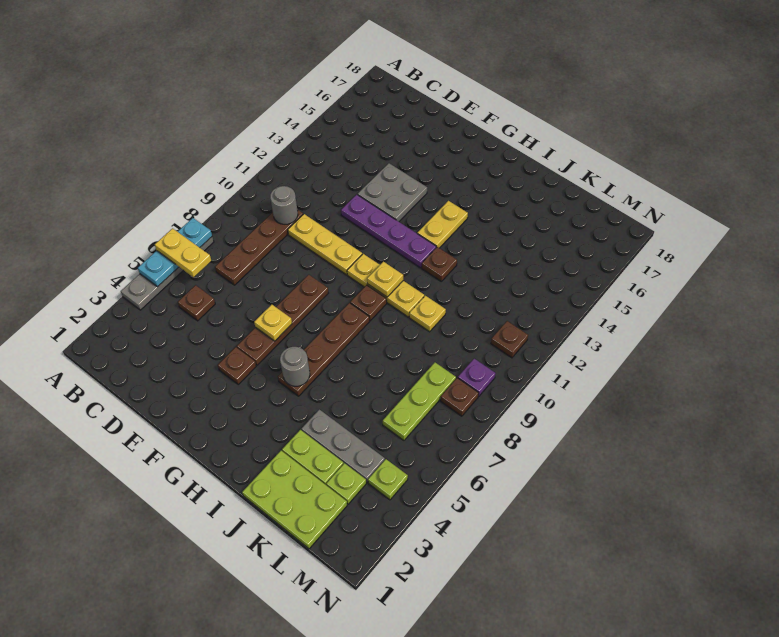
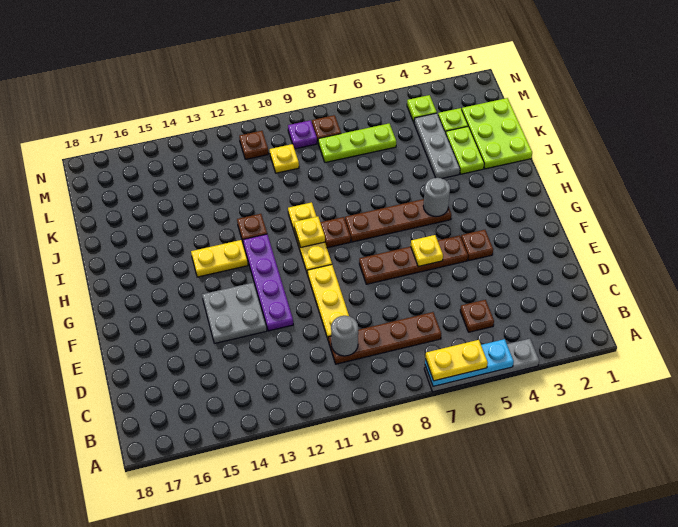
yellow 1x2 plate [155,228,211,277] -> yellow 1x2 plate turned to [425,340,488,381]
yellow 1x1 plate [409,296,446,332] -> yellow 1x1 plate moved to [270,144,299,173]

